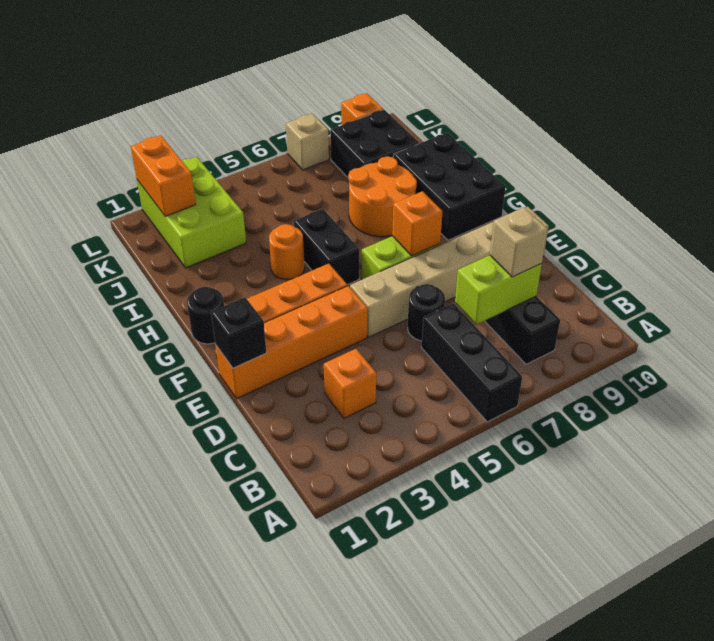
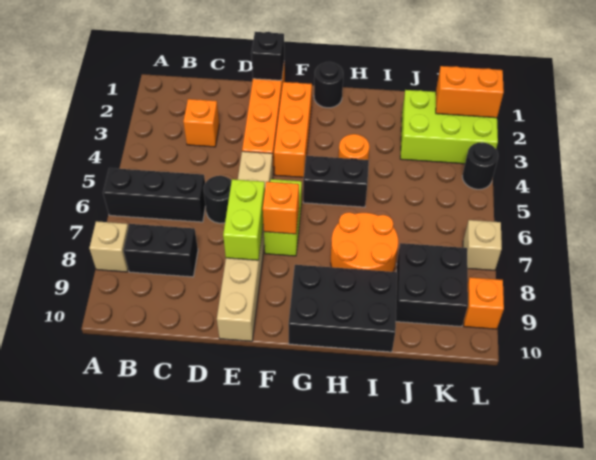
lime 1x2 brick [455,255,542,325] -> lime 1x2 brick moved to [223,179,265,260]
tan 1x1 brick [490,207,547,277] -> tan 1x1 brick moved to [89,221,128,272]
none -> black 1x1 round brick [462,142,498,189]

